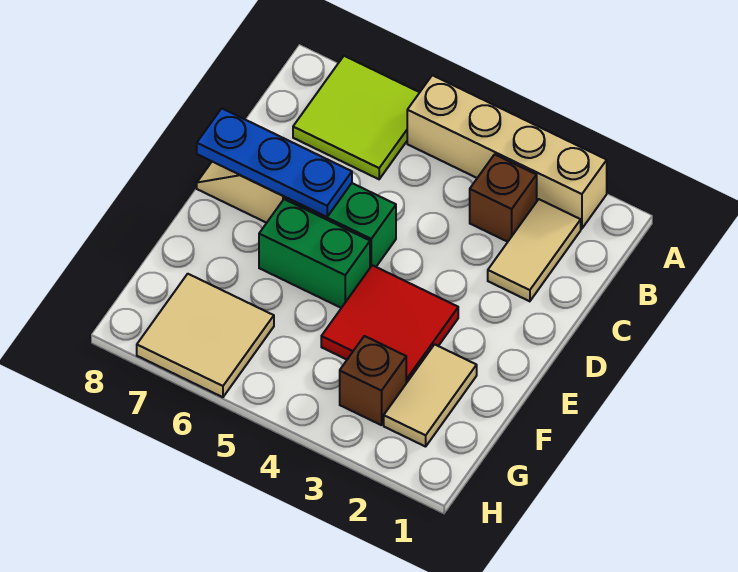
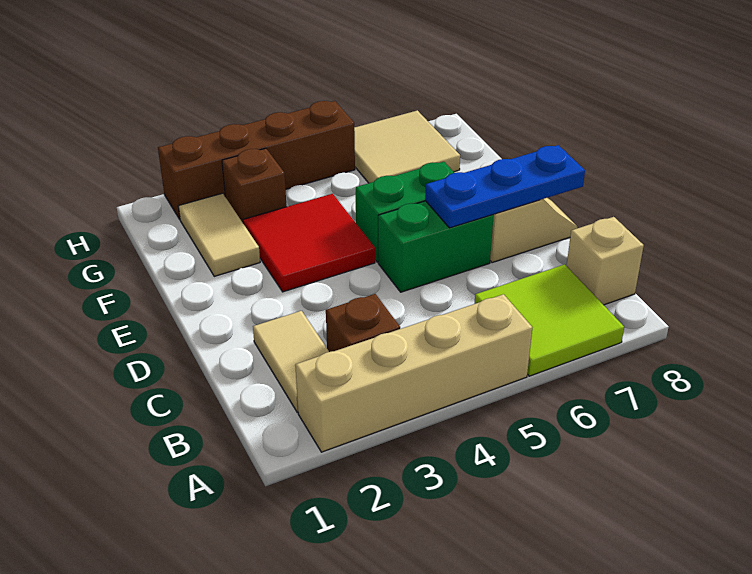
none -> tan 1x1 brick [567,217,644,305]
none -> brown 1x4 brick [158,101,355,219]

